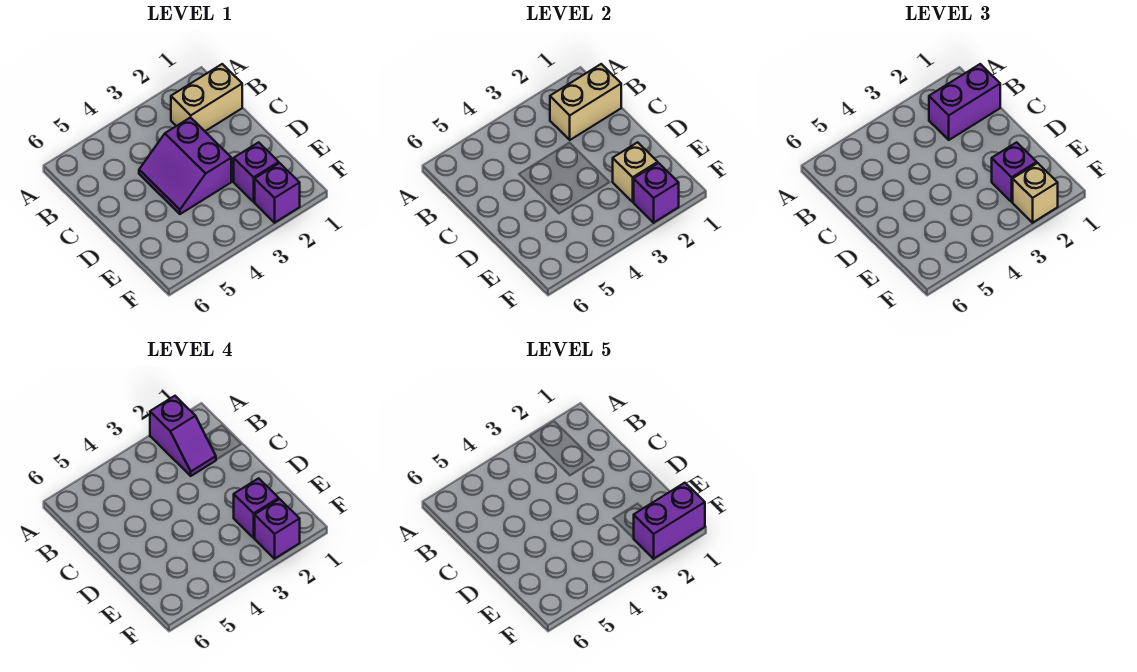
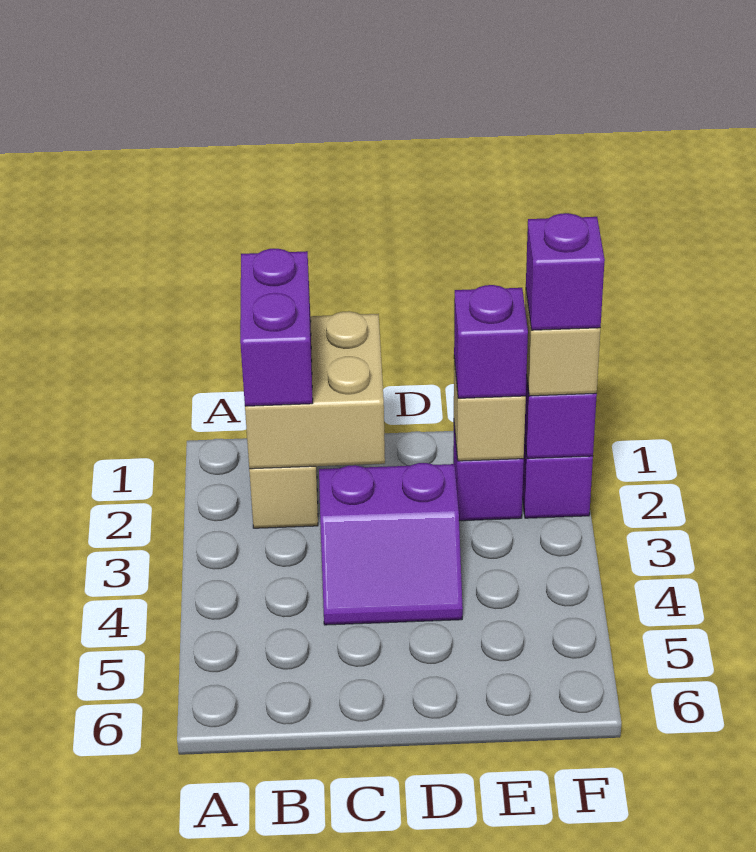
purple 1x2 slope [150,396,216,476] -> none
tan 1x2 brick [550,64,621,140] -> tan 2x2 brick [245,311,385,469]
purple 1x1 brick [234,478,279,538] -> none
purple 1x2 brick [634,483,705,559] -> none

